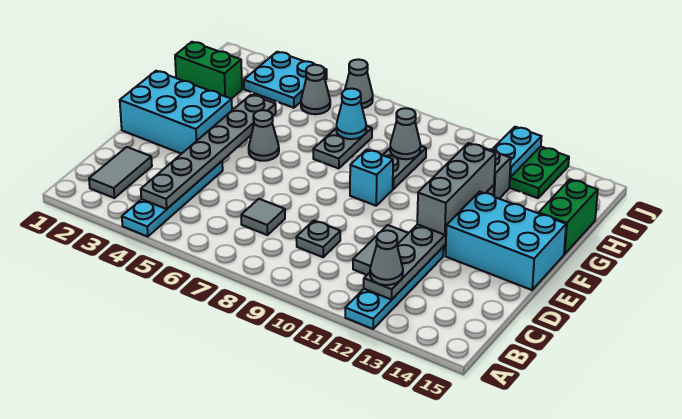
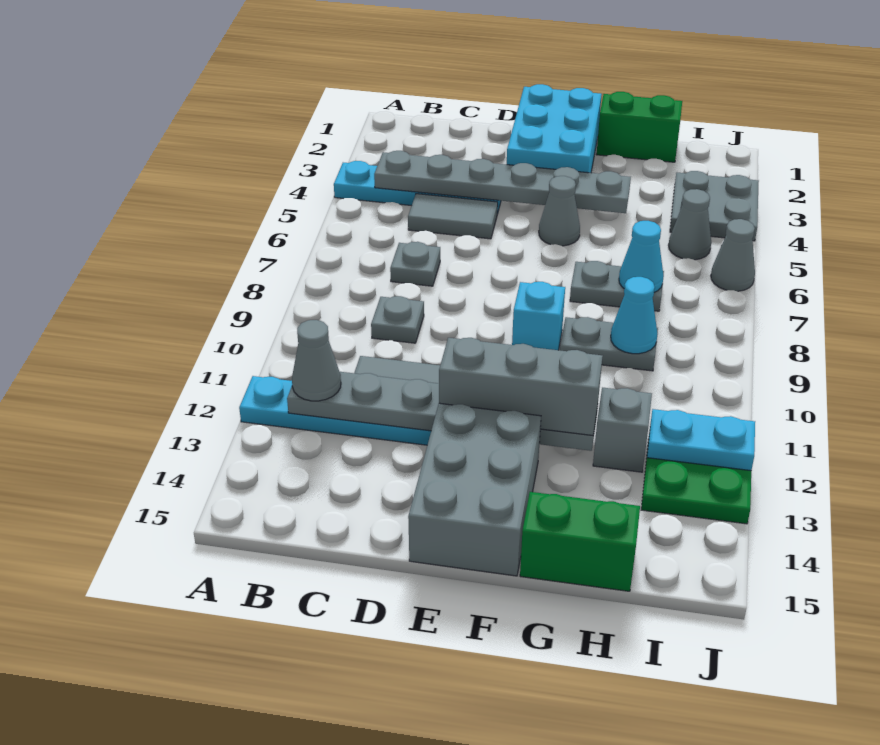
grey 1x2 tile [89,147,152,198] -> grey 1x2 tile moved to [408,194,498,239]
grey 1x1 tile [241,199,285,235] -> grey 1x1 plate [390,242,440,286]
cyan 2x3 brick [446,192,566,290] -> grey 2x3 brick [408,403,541,576]
green 1x2 brick [175,42,242,99] -> green 1x2 brick turned to [596,92,682,162]
grey 1x1 cone [390,108,421,159] -> cyan 1x1 cone [611,277,657,354]
cyan 2x2 plate [244,52,327,108] -> grey 2x2 plate [670,171,759,241]

